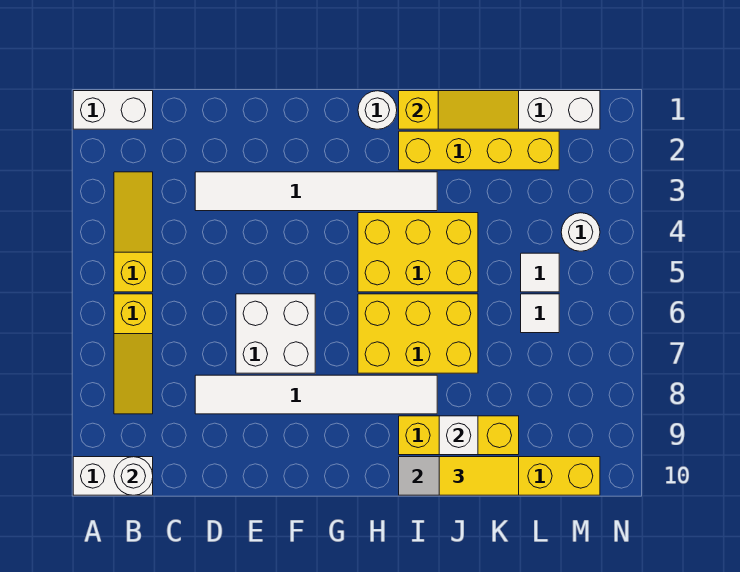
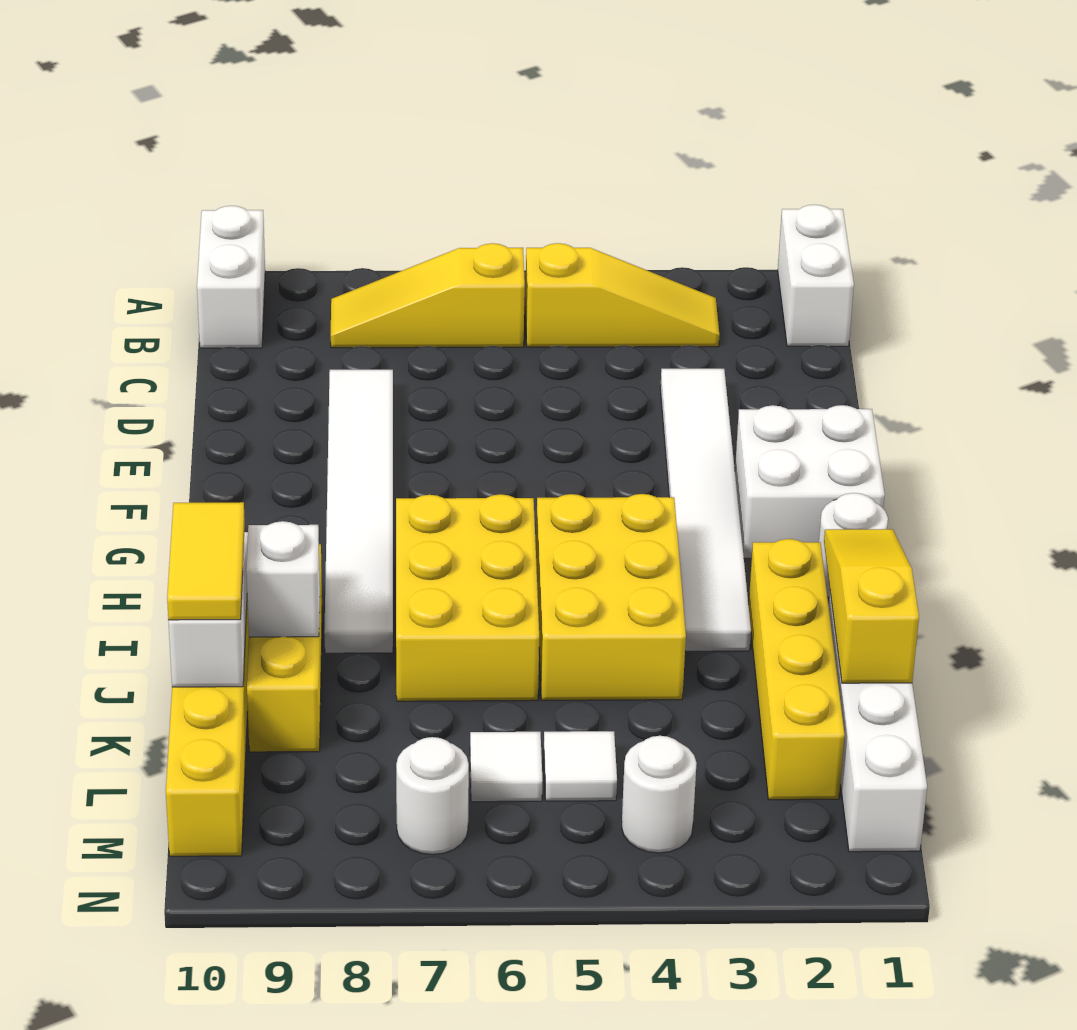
white 1x1 round brick [114,457,153,495] -> white 1x1 round brick moved to [396,737,469,855]
white 2x2 brick [236,294,315,373] -> white 2x2 brick moved to [735,405,885,558]
yellow 1x3 slope [399,91,519,129] -> yellow 1x3 slope turned to [824,529,919,683]

